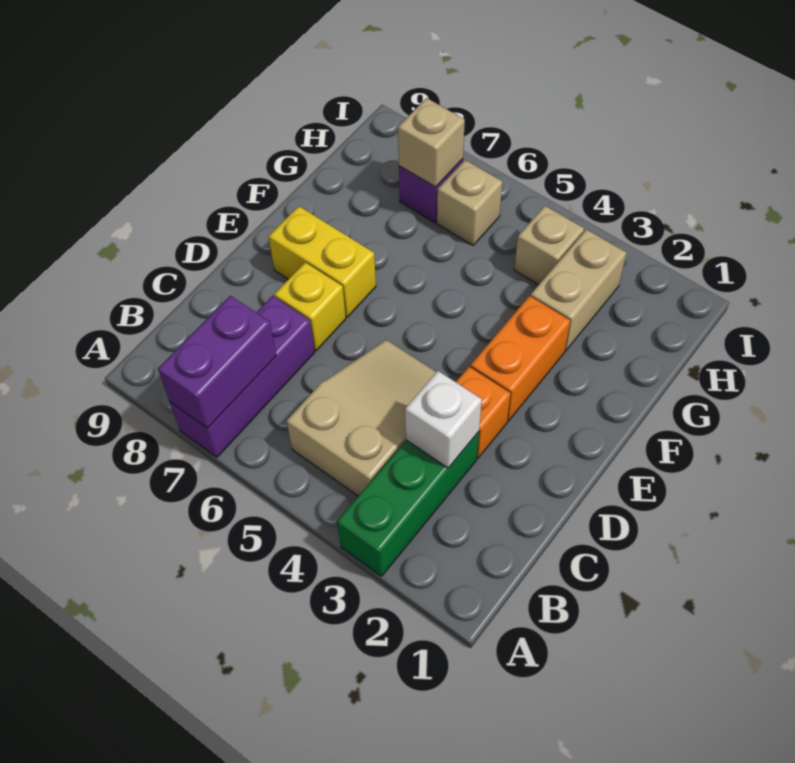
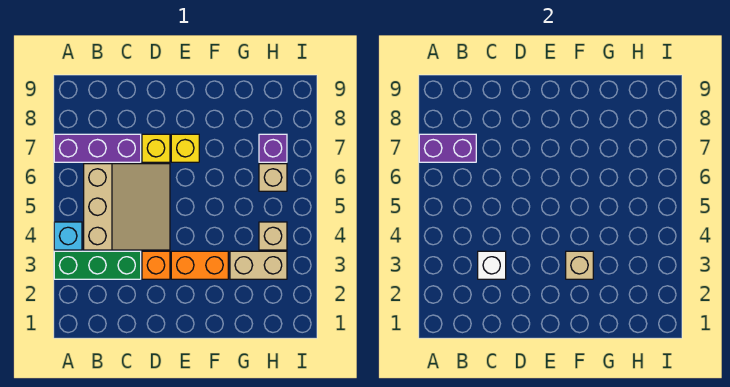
none -> cyan 1x1 brick [54,222,82,250]
tan 2x3 slope [287,340,436,496] -> tan 3x3 slope [84,164,170,250]
yellow 1x2 brick [269,206,376,317] -> yellow 1x1 brick [171,134,199,162]
tan 1x1 brick [398,98,465,187] -> tan 1x1 brick moved to [566,251,593,279]

